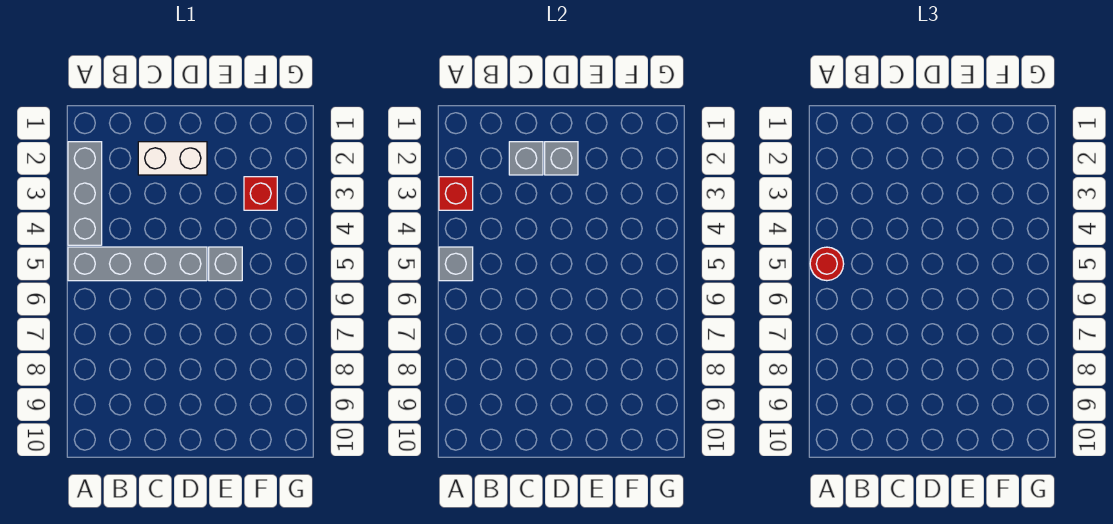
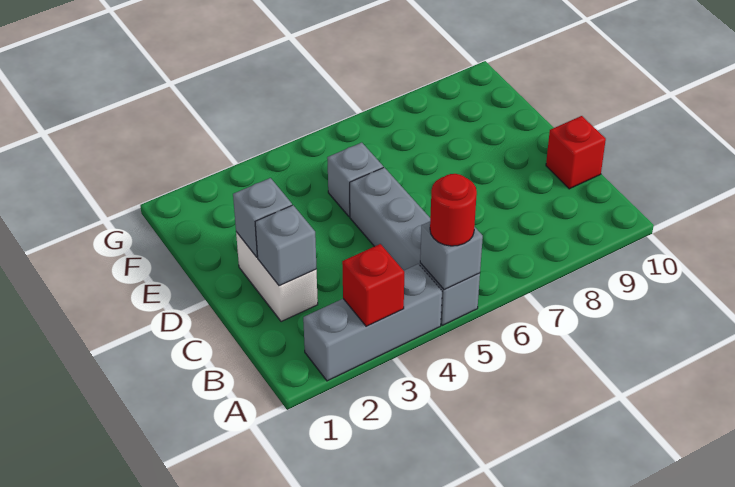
red 1x1 brick [244,177,277,210] -> red 1x1 brick moved to [546,116,606,189]

